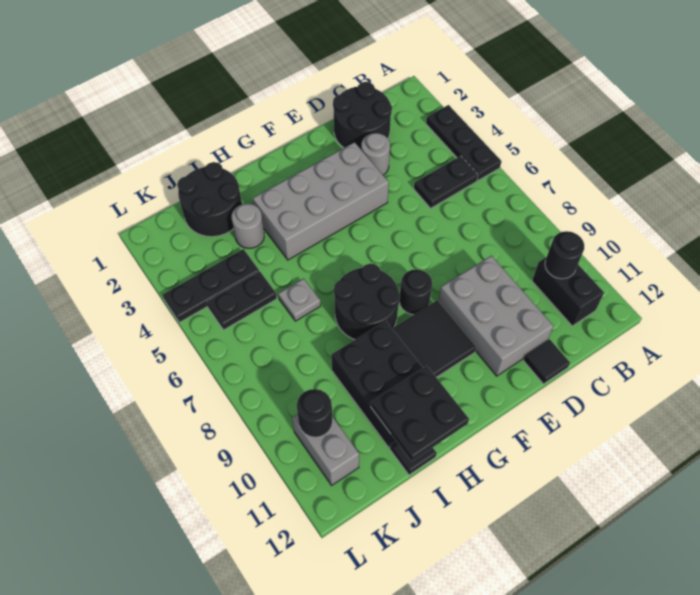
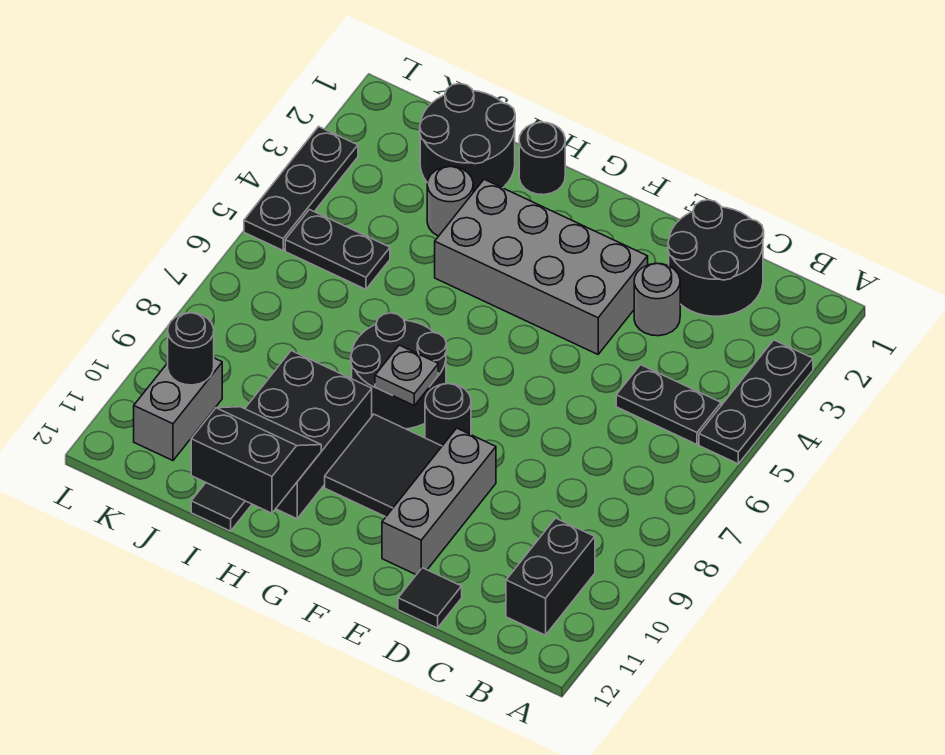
black 1x1 round brick [545,231,584,279] -> black 1x1 round brick moved to [519,122,565,195]
grey 2x3 brick [439,256,553,376] -> grey 1x3 brick [382,428,496,575]
black 2x2 plate [371,366,469,461] -> black 2x2 slope [191,407,321,513]
grey 1x1 plate [278,278,321,321] -> grey 1x1 plate moved to [375,345,438,405]
black 1x3 plate [163,249,259,322] -> black 1x3 plate turned to [244,127,358,250]

